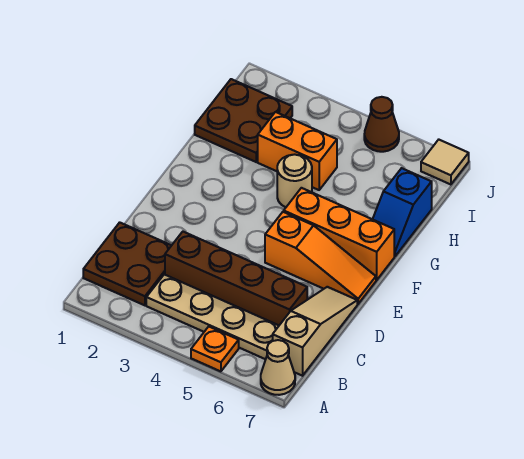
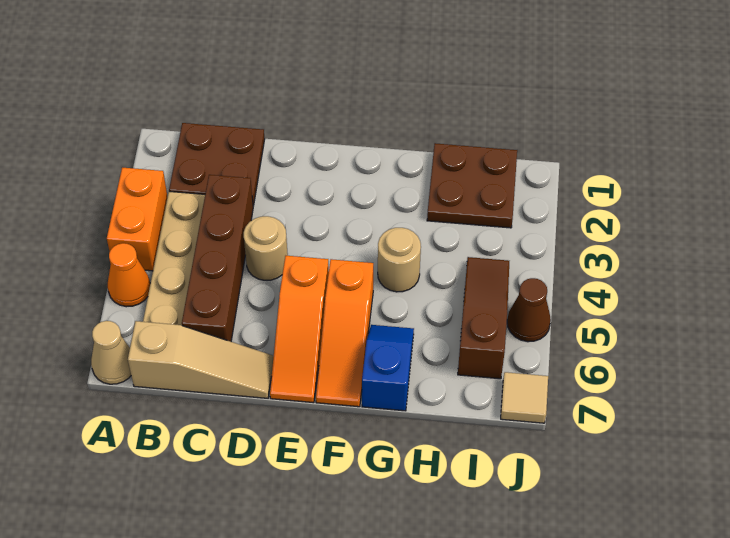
orange 1x1 plate [191,327,239,371] -> orange 1x1 cone [108,243,150,307]
none -> tan 1x1 round brick [244,216,288,280]
orange 1x3 brick [284,188,394,280] -> orange 1x3 slope [316,259,373,407]
blue 1x2 slope [373,168,432,256] -> blue 1x2 slope turned to [362,325,414,411]
orange 1x2 brick [258,112,337,190] -> orange 1x2 brick moved to [107,168,168,271]
none -> brown 1x3 slope [458,257,509,379]

